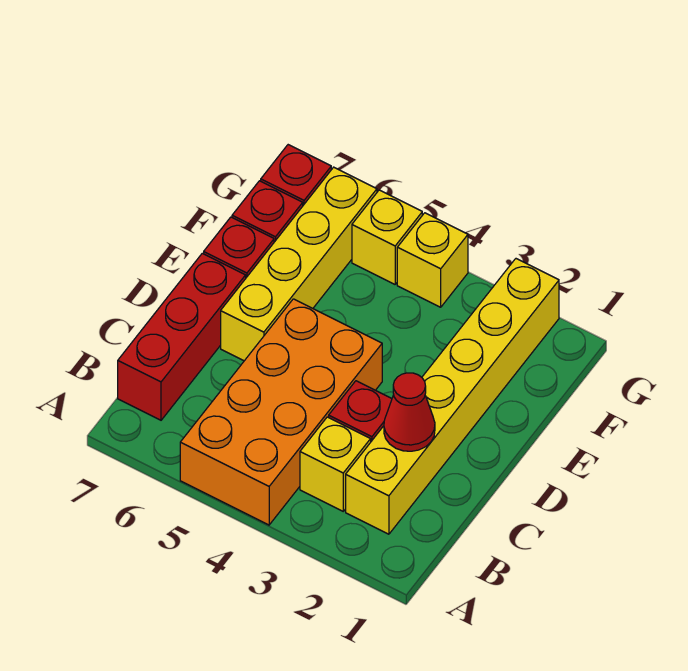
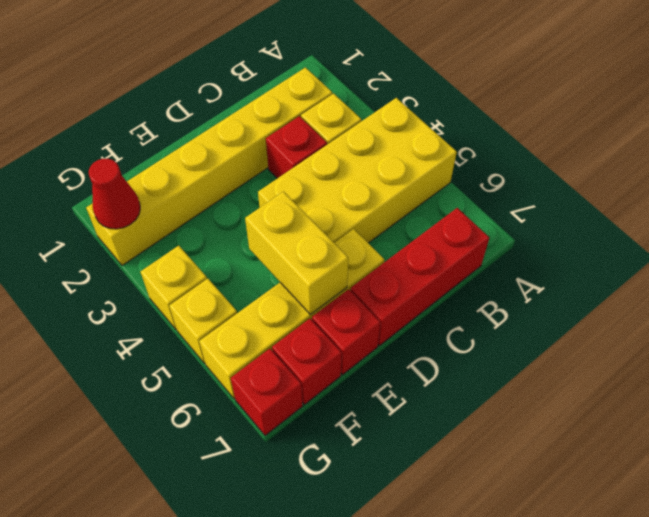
orange 2x4 brick [180,299,382,525] -> yellow 2x4 brick [258,98,457,243]
red 1x1 cone [384,373,435,451] -> red 1x1 cone moved to [89,159,140,229]
none -> yellow 1x2 brick [245,192,348,315]

